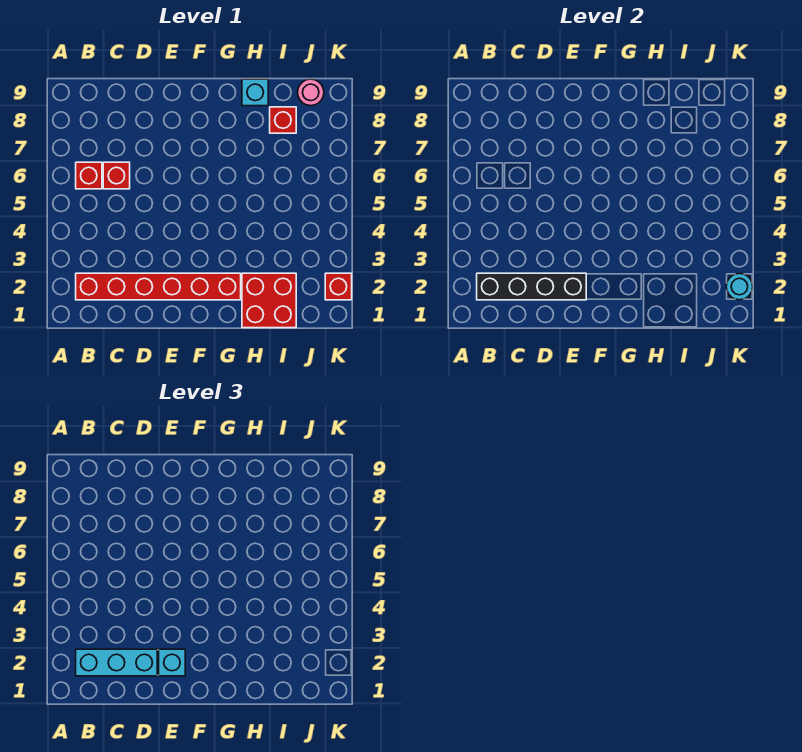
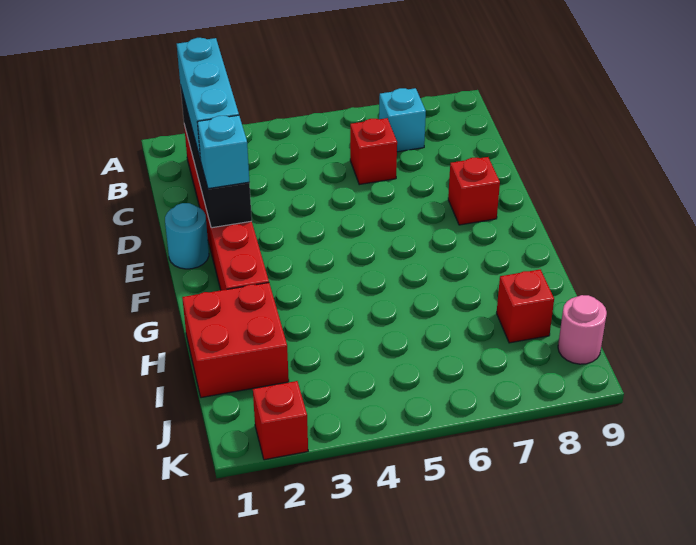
red 1x1 brick [76,162,102,189] -> red 1x1 brick moved to [448,157,500,225]
cyan 1x1 brick [242,79,268,106] -> cyan 1x1 brick moved to [379,88,426,152]
cyan 1x1 round brick [726,273,753,300] -> cyan 1x1 round brick moved to [165,203,209,269]

